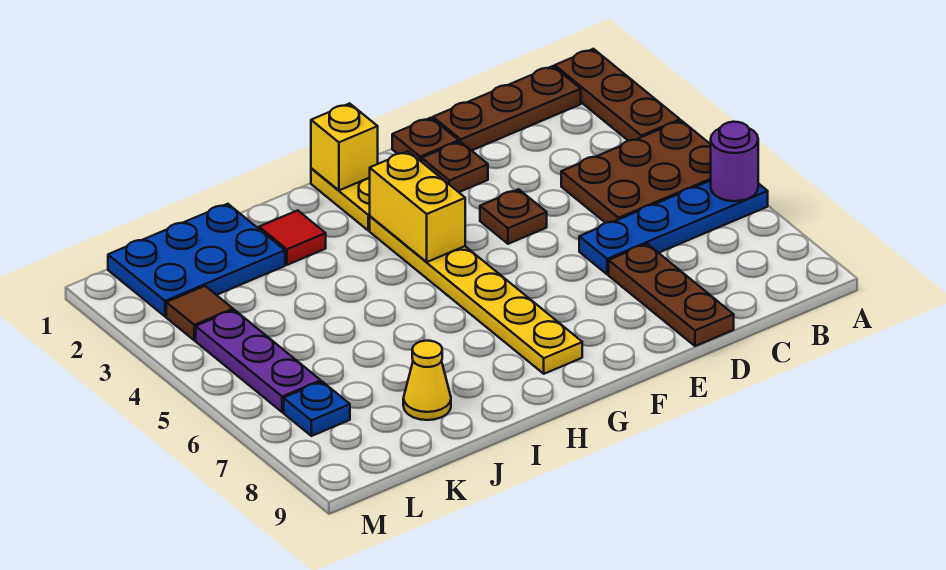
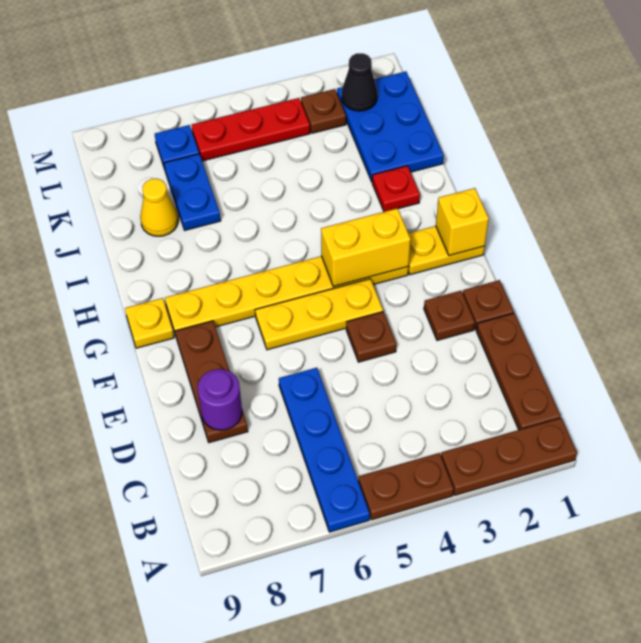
brown 2x3 plate [561,121,711,223] -> brown 1x2 plate [358,453,454,520]
purple 1x1 round brick [711,122,758,201] -> purple 1x1 round brick moved to [198,369,242,430]
brown 1x3 plate [609,244,734,346] -> brown 1x3 plate turned to [175,321,248,443]
none -> yellow 1x3 plate [255,279,383,350]
none -> yellow 1x1 plate [125,298,174,348]
red 1x1 tile [259,210,326,265] -> red 1x1 plate [372,166,420,212]
none -> blue 1x2 plate [164,154,221,230]
none -> black 1x1 cone [342,53,378,111]
brown 1x1 tile [166,286,233,340] -> brown 1x1 plate [301,89,346,133]
purple 1x3 plate [196,310,321,412] -> red 1x3 plate [192,98,310,161]

